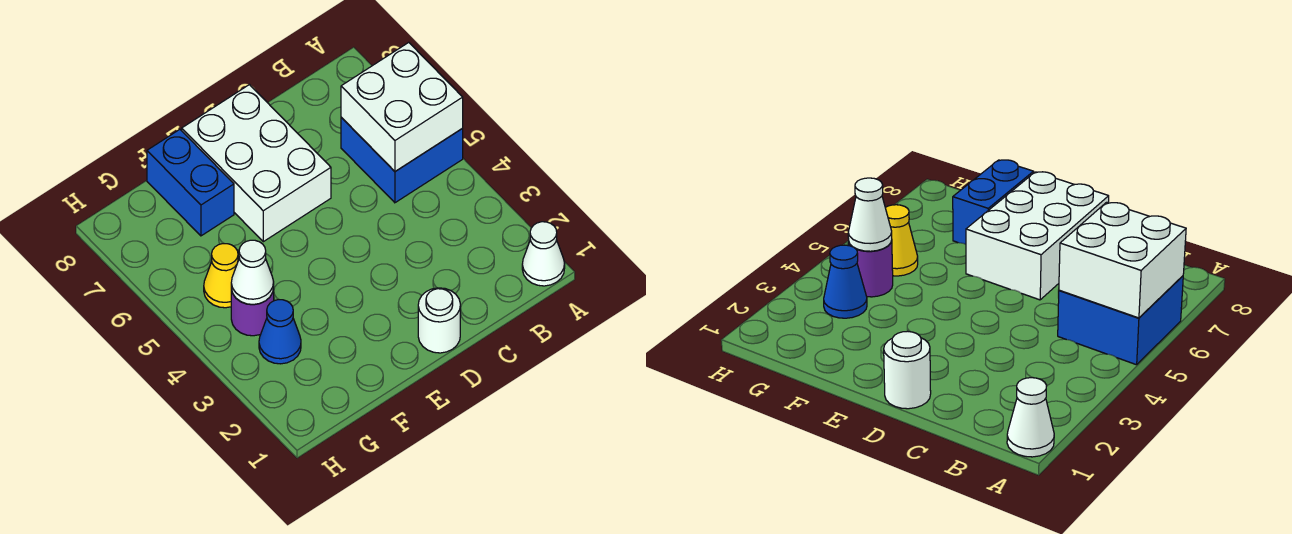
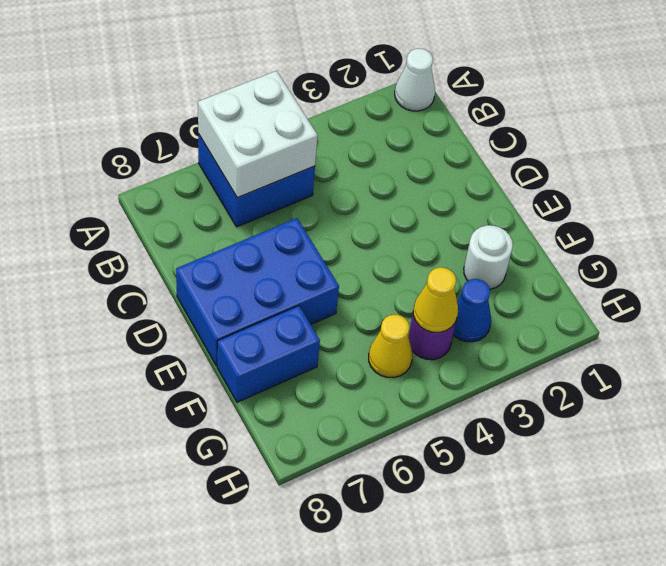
white 1x1 round brick [418,288,460,353] -> white 1x1 round brick moved to [464,225,513,289]
white 2x3 brick [182,85,331,242] -> blue 2x3 brick [176,218,339,366]
white 1x1 cone [231,240,274,304] -> yellow 1x1 cone [413,267,458,332]

